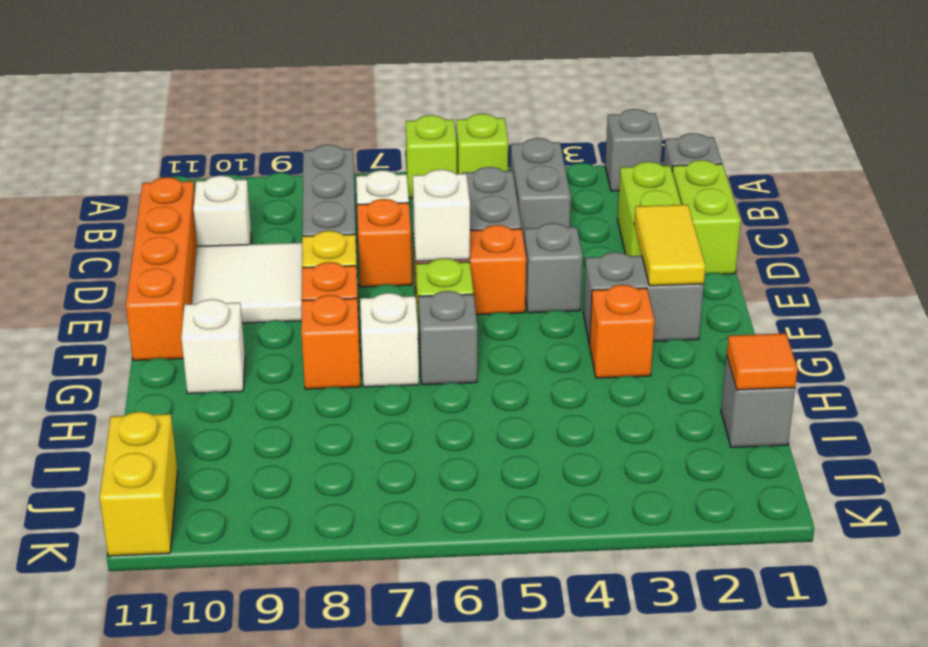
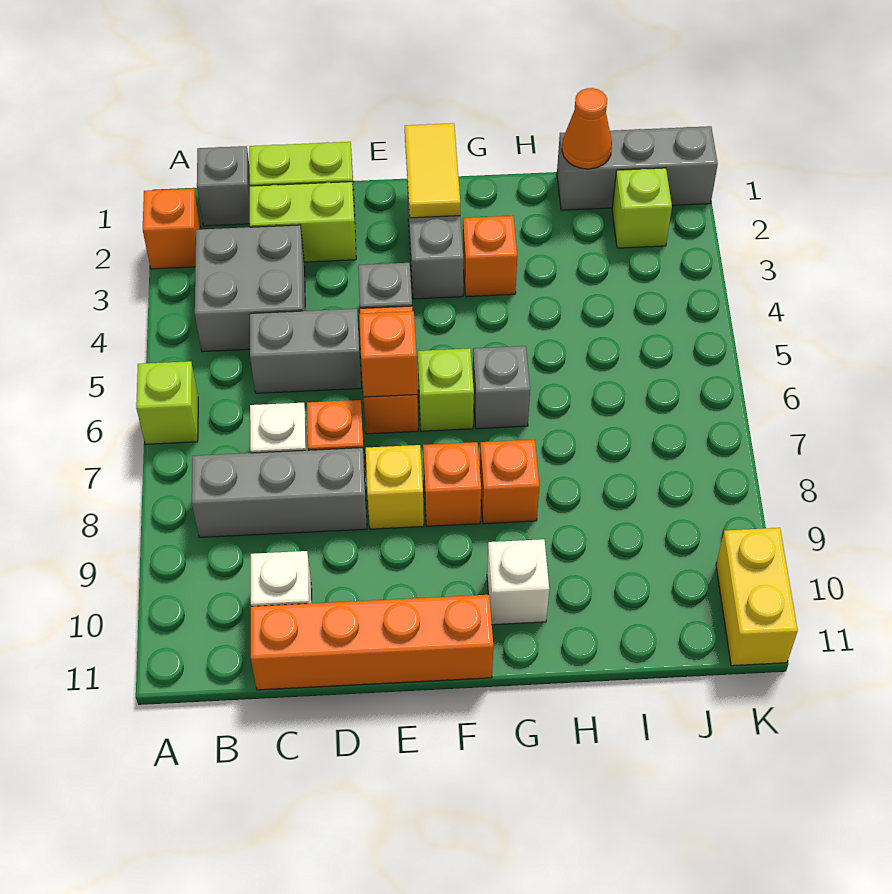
grey 1x1 brick [605,109,662,191] -> orange 1x1 brick [143,189,201,269]
lime 1x1 brick [456,114,508,174] -> lime 1x1 brick moved to [612,168,672,248]
grey 1x2 brick [511,138,571,240] -> grey 2x2 brick [195,225,305,352]
white 2x2 tile [192,243,302,323] -> none
yellow 1x2 tile [634,204,705,286] -> yellow 1x2 tile turned to [405,123,460,218]
white 1x1 brick [413,170,470,261] -> orange 1x1 brick [359,311,417,397]
white 1x1 brick [360,293,419,387] -> none
grey 1x1 brick [721,356,795,447] -> grey 1x3 brick [557,126,718,210]
orange 1x1 tile [727,333,798,390] -> orange 1x1 cone [562,88,612,169]
yellow 1x2 brick [100,412,178,556] -> yellow 1x2 brick turned to [716,528,798,666]

